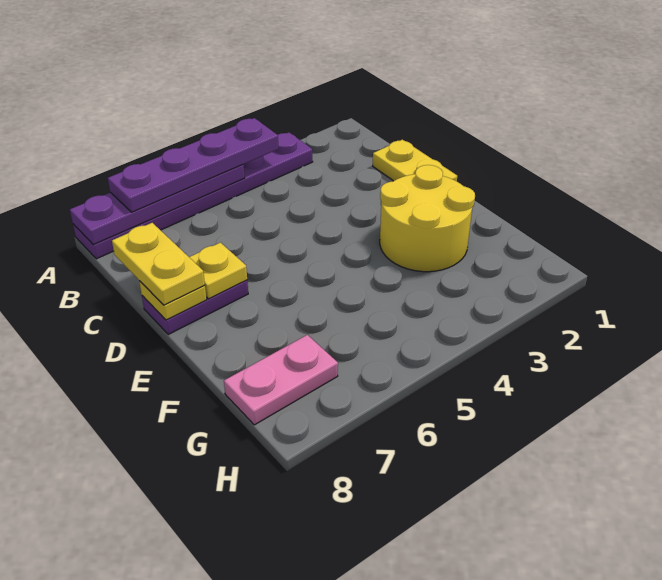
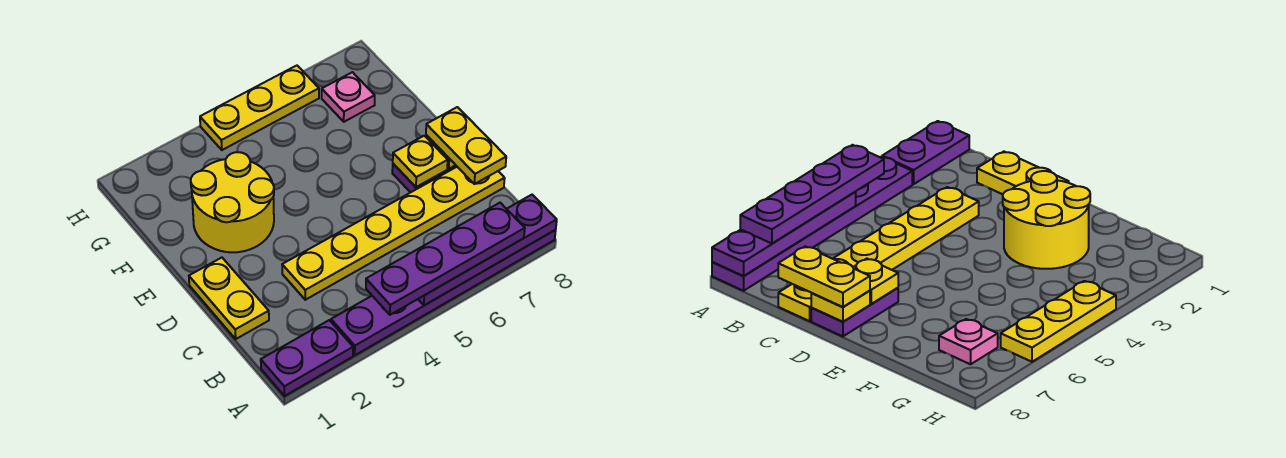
none -> purple 1x2 plate [261,320,353,396]
none -> yellow 1x6 plate [282,167,505,300]
pink 1x2 plate [224,335,338,425] -> pink 1x1 plate [322,72,375,122]
none -> yellow 1x3 plate [200,66,319,150]

